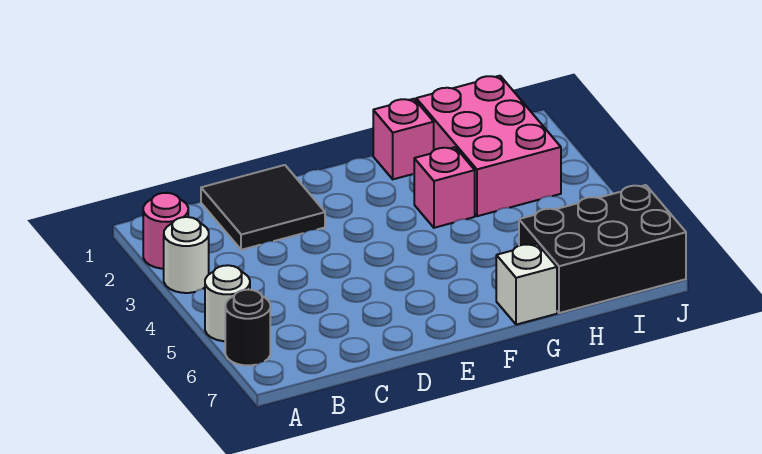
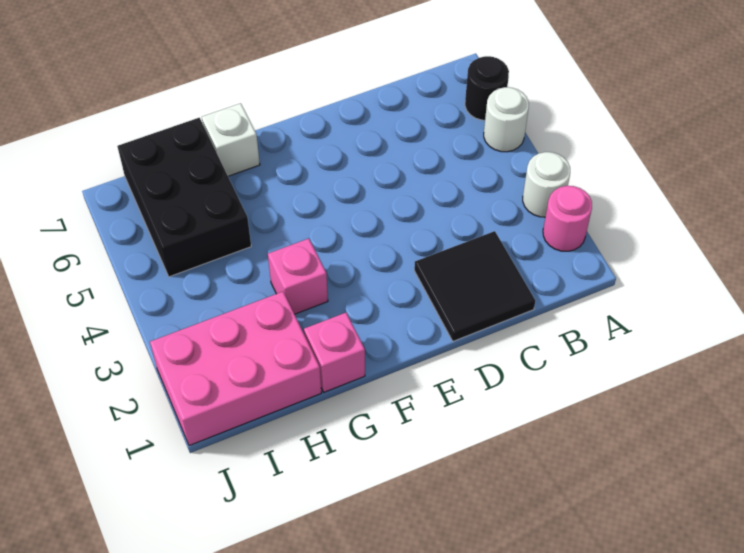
pink 2x3 brick [416,76,561,216] -> pink 2x3 brick turned to [150,292,321,446]
black 2x3 brick [519,185,686,313] -> black 2x3 brick turned to [117,118,251,277]

